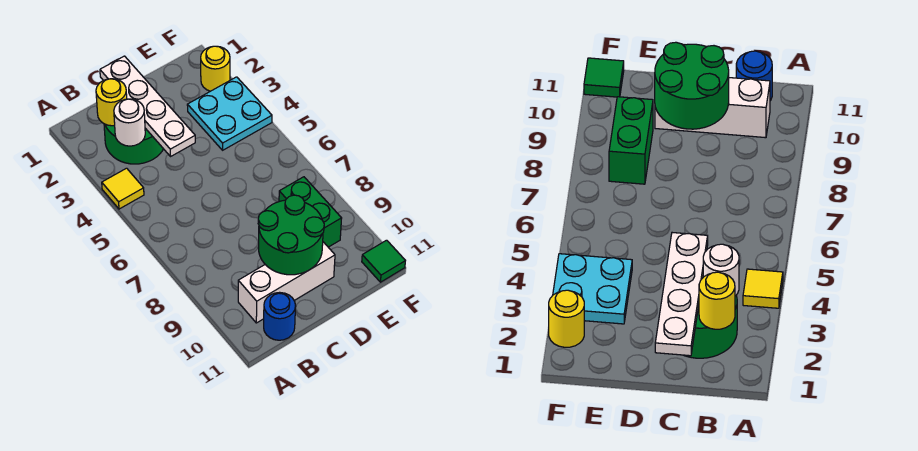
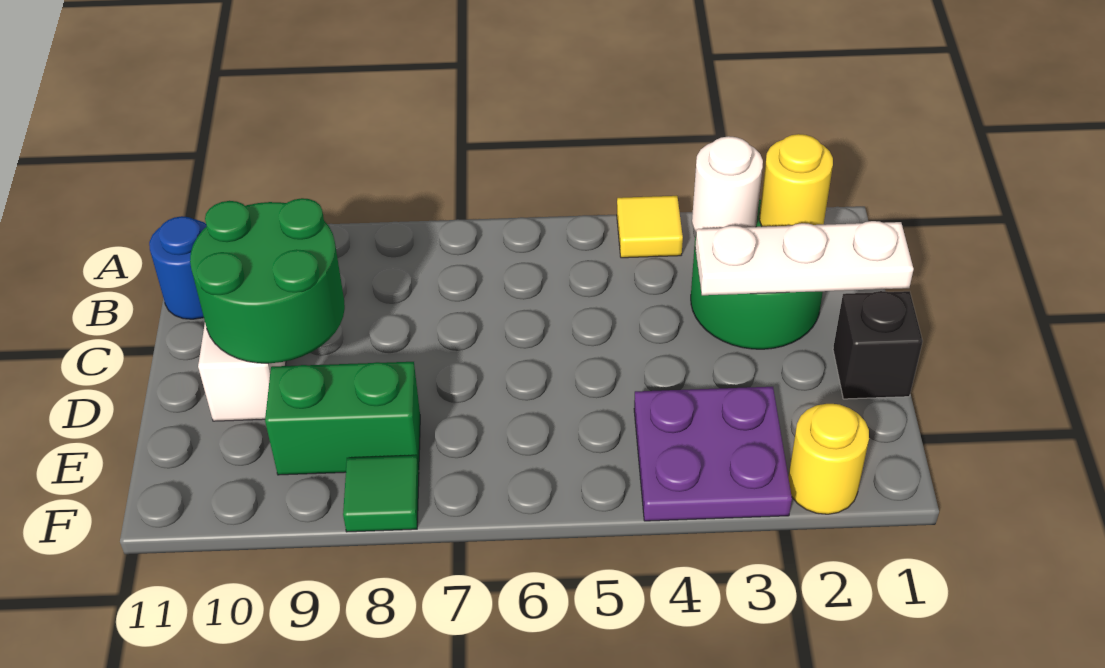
white 1x4 plate [100,56,195,156] -> white 1x3 plate [695,221,914,295]
none -> black 1x1 brick [833,291,923,399]
cyan 2x2 plate [187,77,272,150] -> purple 2x2 plate [634,387,792,521]
green 1x1 tile [362,240,405,282] -> green 1x1 tile moved to [343,455,419,532]

